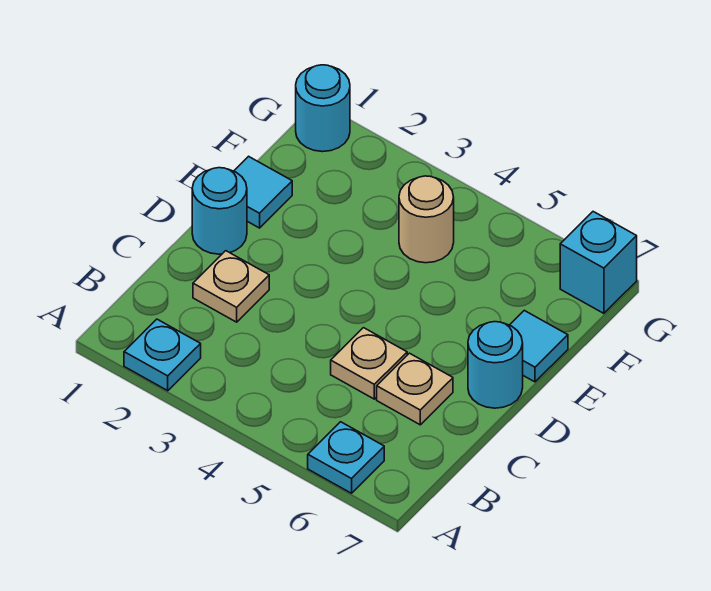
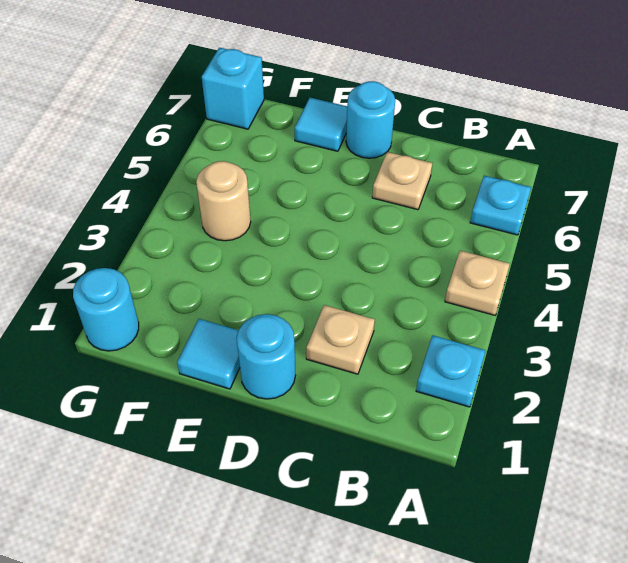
tan 1x1 plate [331,328,407,399] -> tan 1x1 plate moved to [445,251,510,315]

